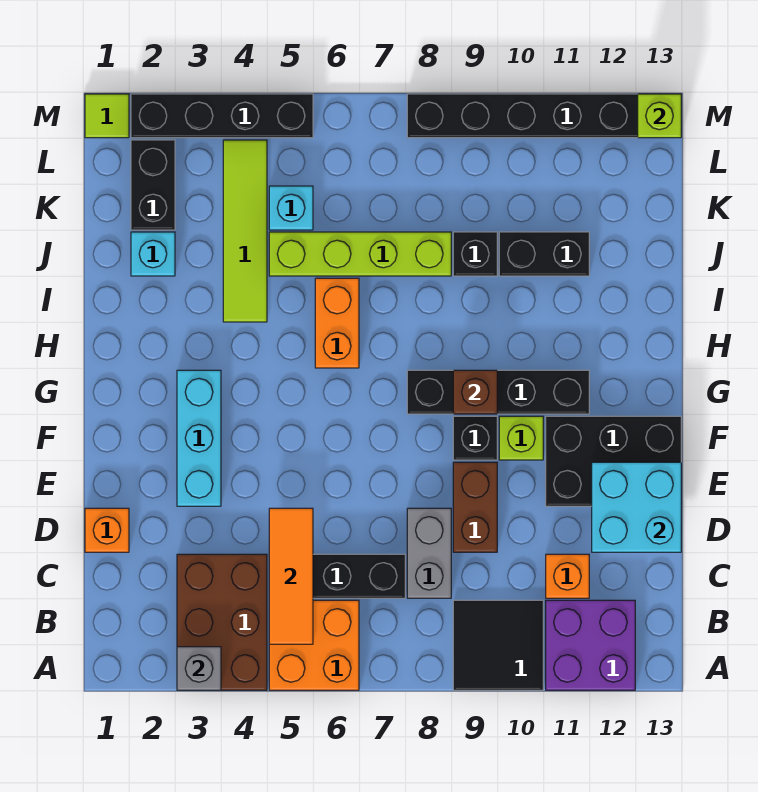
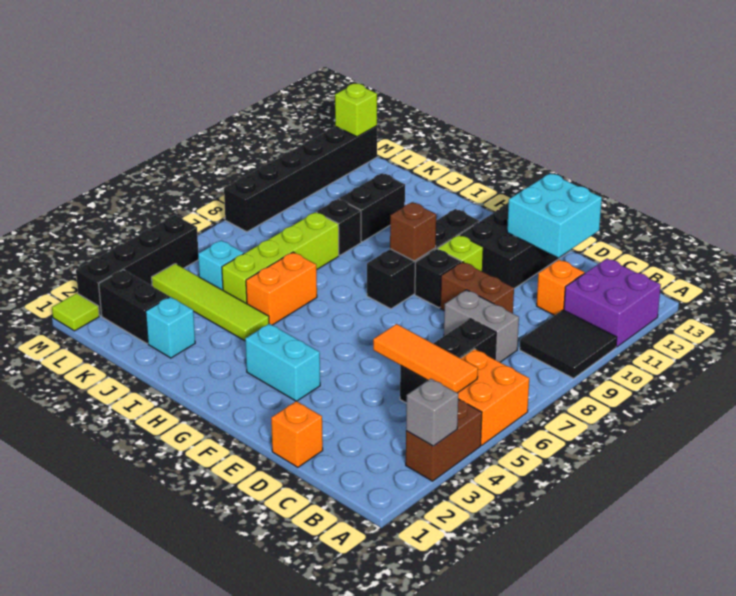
brown 2x3 brick [177,554,267,690] -> brown 1x2 brick [406,399,482,481]
cyan 1x3 brick [177,370,221,506] -> cyan 1x2 brick [245,324,320,401]
orange 1x2 brick [315,278,359,368] -> orange 1x2 brick turned to [246,252,317,325]

